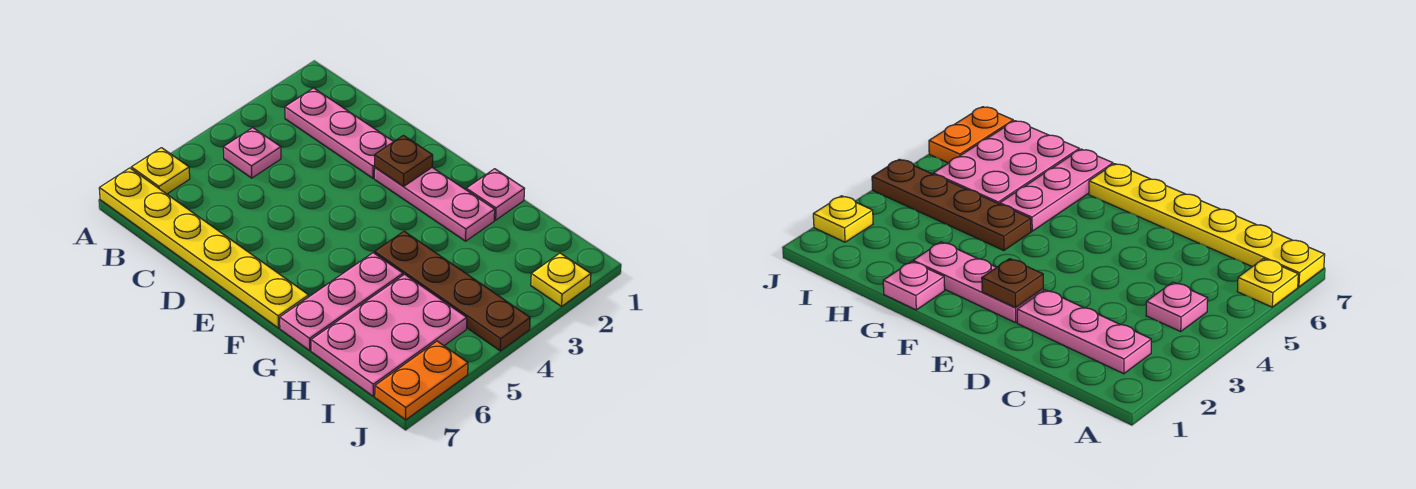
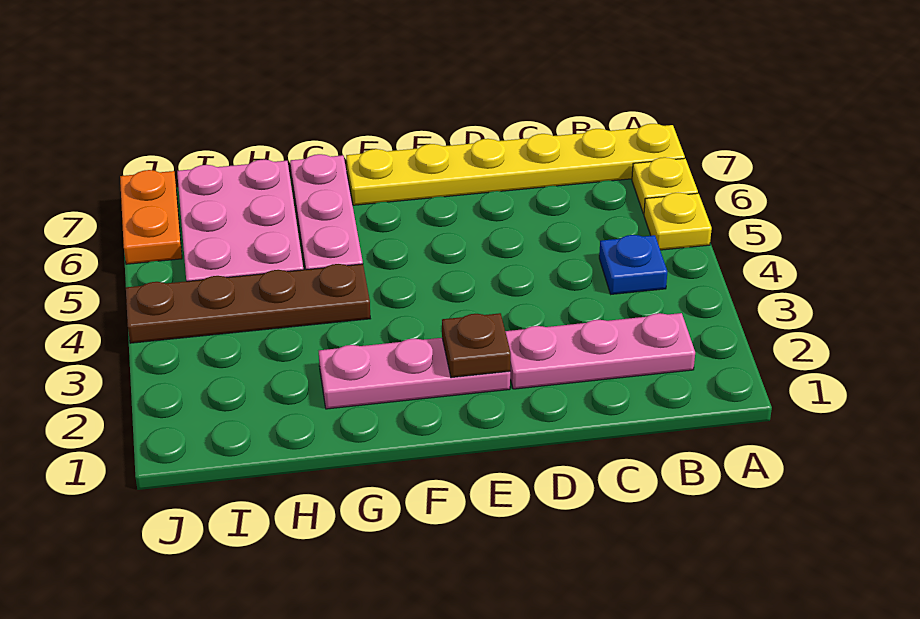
pink 1x1 plate [223,128,281,178] -> blue 1x1 plate [599,235,667,294]
pink 1x1 plate [466,169,524,220] -> none
yellow 1x1 plate [531,253,591,306] -> yellow 1x1 plate moved to [644,193,712,250]

